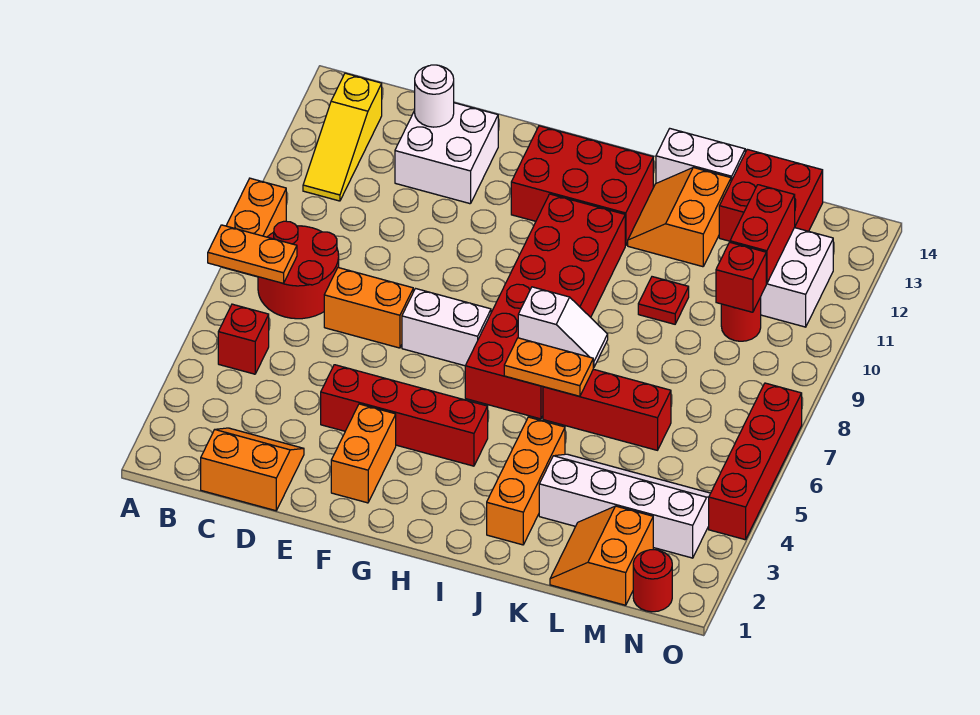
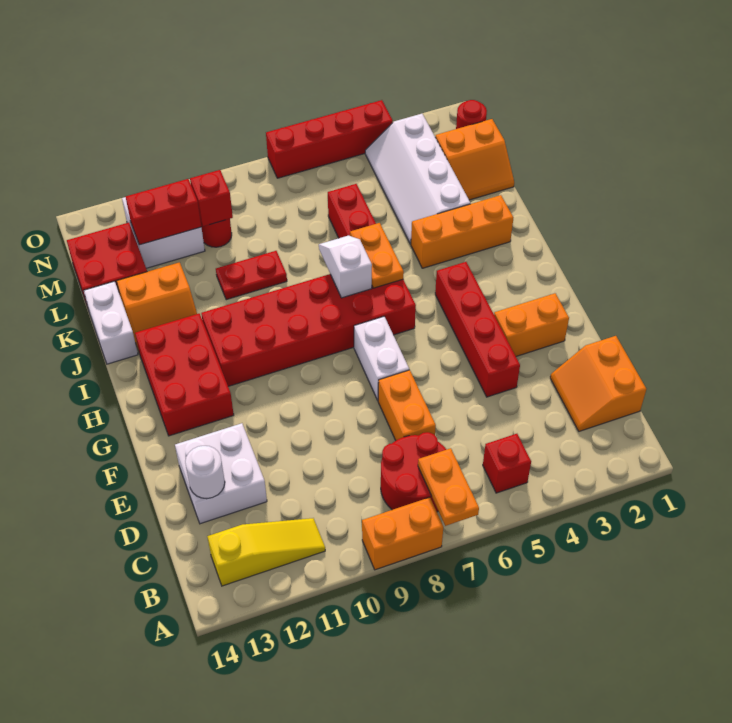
red 1x1 plate [638,277,689,324] -> red 1x2 plate [216,251,287,300]

